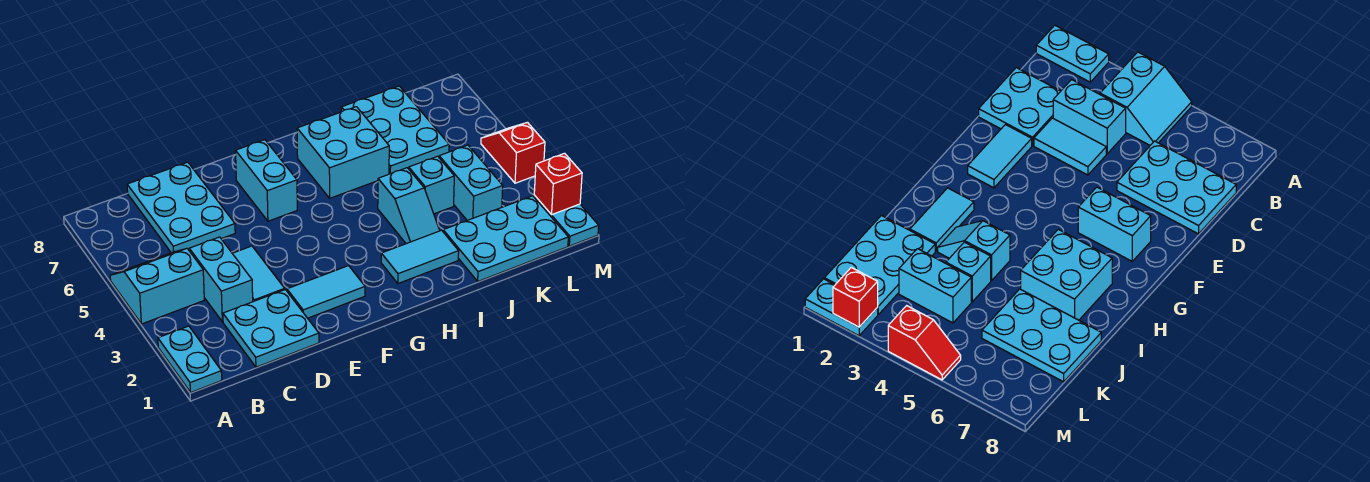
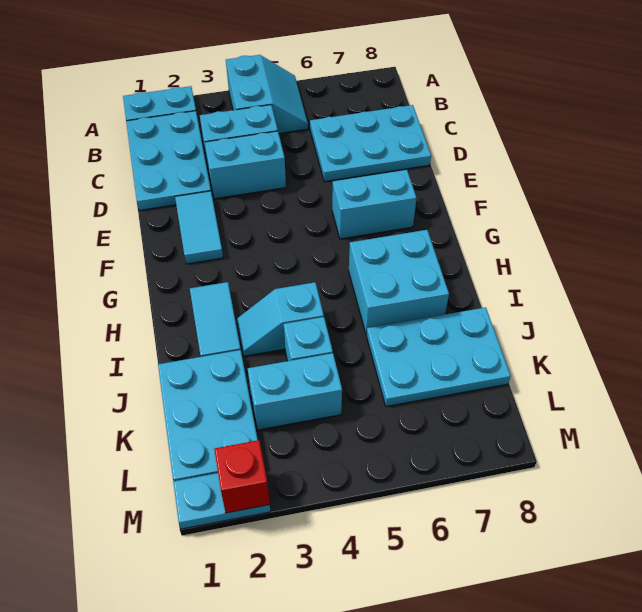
cyan 2x2 plate [223,290,319,367] -> cyan 2x3 plate [126,111,211,210]
cyan 1x2 tile [232,246,285,302] -> cyan 1x2 brick [205,131,286,199]
red 1x2 slope [481,122,545,183] -> none

